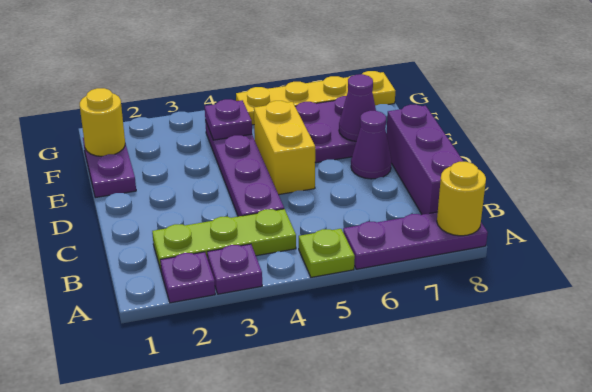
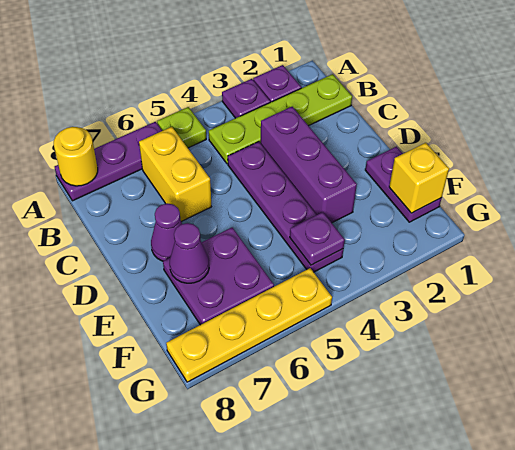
lime 1x3 plate [152,209,296,270] -> lime 1x4 plate [209,74,352,164]
purple 1x3 brick [386,105,464,215] -> purple 1x3 brick moved to [261,107,357,223]
yellow 1x2 brick [254,101,315,195] -> yellow 1x2 brick moved to [139,127,211,222]
yellow 1x1 round brick [80,88,125,156] -> yellow 1x1 brick [389,143,449,213]

